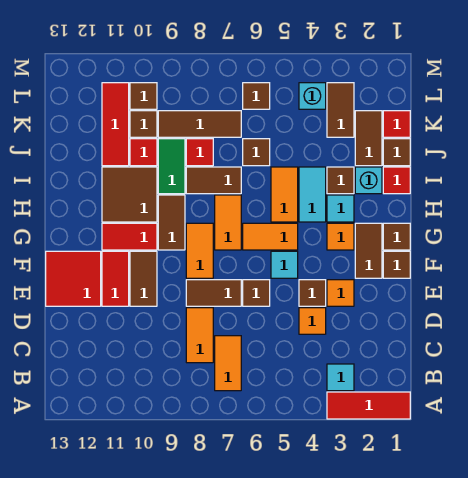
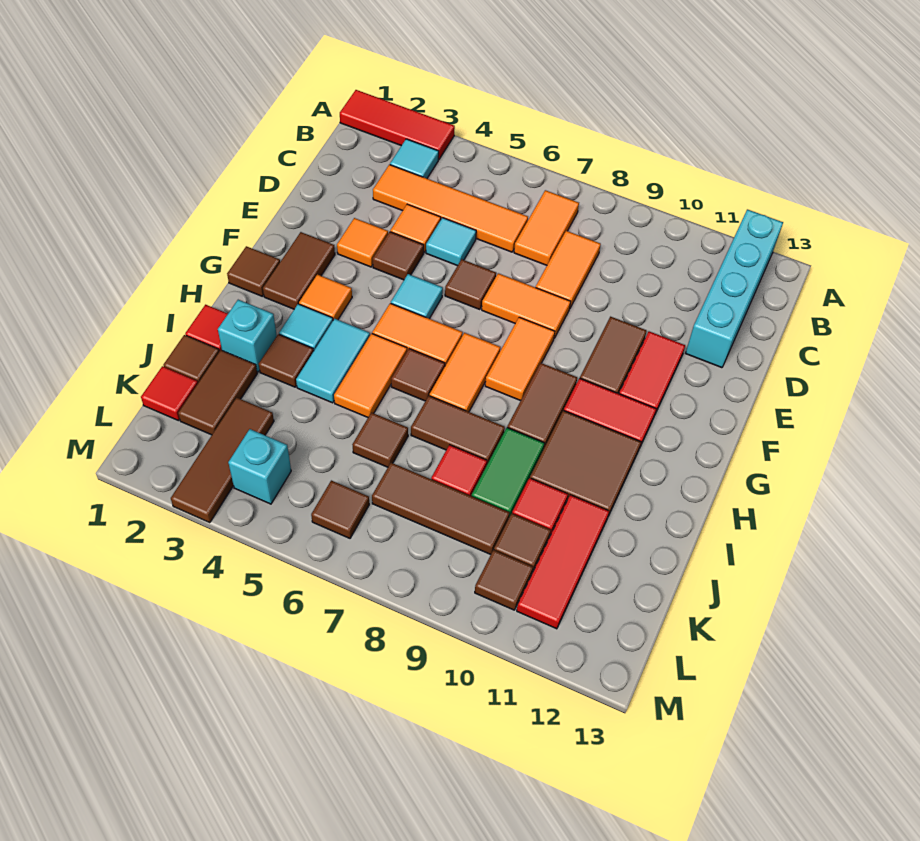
none -> cyan 1x4 brick [686,209,783,368]
none -> orange 1x4 tile [373,165,528,252]
none -> cyan 1x1 tile [426,218,476,266]
brown 1x2 tile [186,280,241,306] -> orange 1x2 tile [482,273,571,338]
red 2x2 tile [46,251,101,306] -> none
brown 1x1 tile [383,251,410,278] -> brown 1x1 tile moved to [391,349,445,401]
brown 1x2 tile [327,83,354,137] -> brown 1x3 tile [171,398,274,523]

